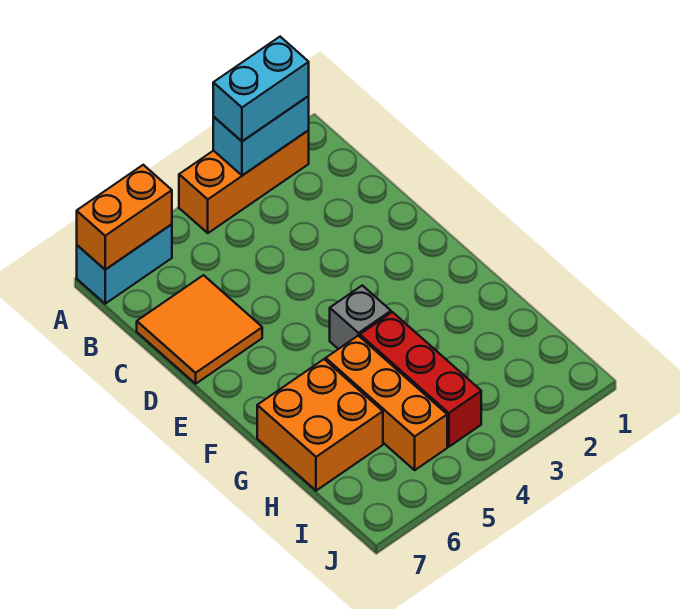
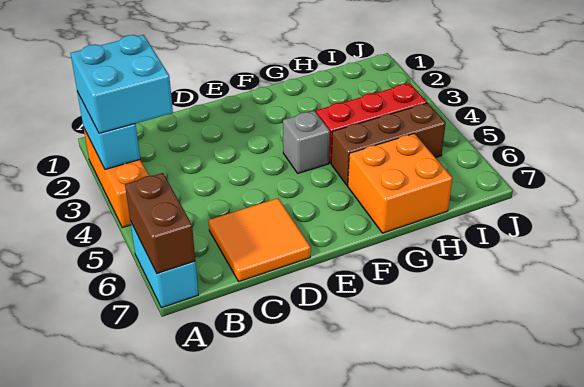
cyan 1x2 brick [213,37,309,141] -> cyan 2x2 brick [71,35,173,133]
orange 1x2 brick [77,165,172,270] -> brown 1x2 brick [125,173,195,274]
orange 1x3 brick [326,336,447,470] -> brown 1x3 brick [331,103,446,186]

